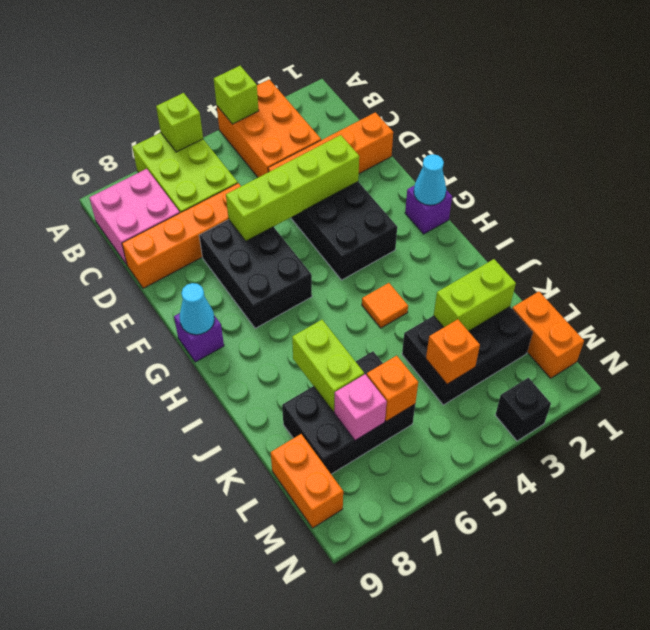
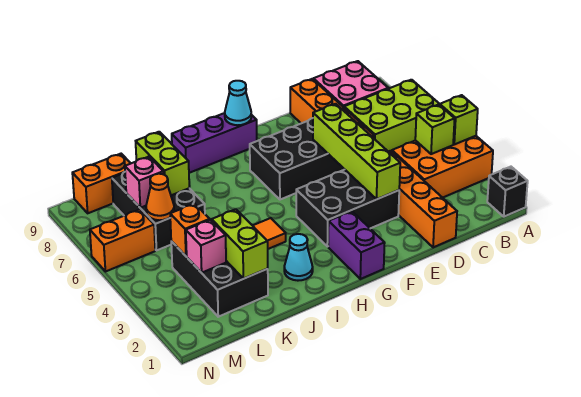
lime 1x1 brick [156,93,203,152] -> lime 1x1 brick moved to [415,105,455,154]
purple 1x1 brick [405,185,452,234] -> purple 1x2 brick [328,211,385,279]
cyan 1x1 cone [414,154,446,205] -> cyan 1x1 cone moved to [284,234,313,281]
purple 1x1 brick [174,313,224,362] -> purple 1x3 brick [172,113,257,173]
lime 1x2 brick [292,320,364,412] -> lime 1x2 brick turned to [136,132,189,195]
orange 1x2 brick [512,292,584,378] -> orange 1x2 brick moved to [90,210,155,272]
none -> pink 1x1 brick [186,220,226,273]
orange 1x1 brick [367,356,418,421] -> orange 1x1 cone [146,174,174,220]
black 1x1 brick [495,378,551,441] -> black 1x1 brick moved to [487,167,528,217]

